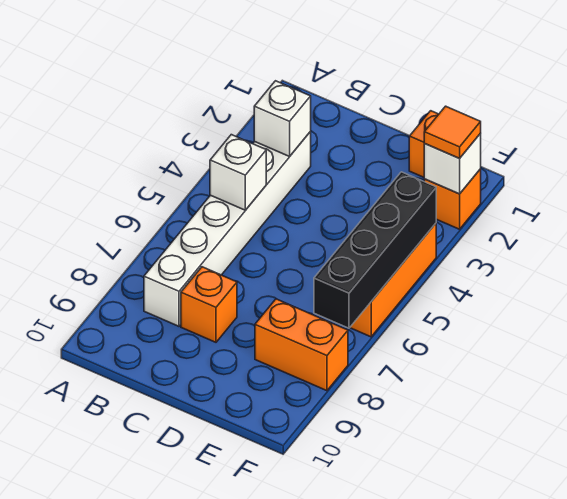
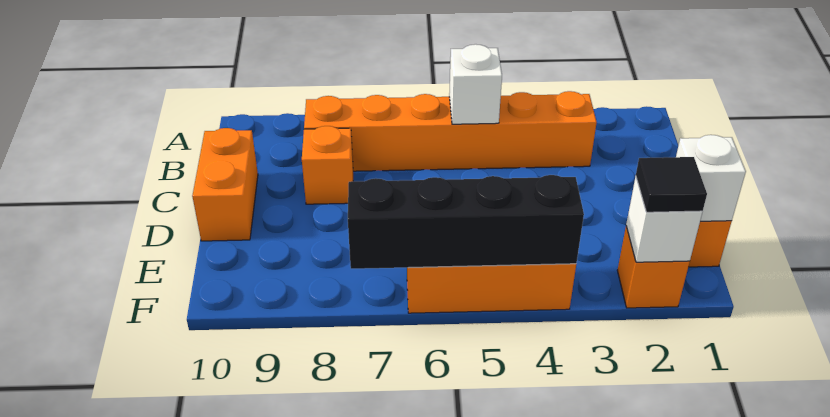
white 1x6 brick [144,132,311,326] -> orange 1x6 brick [304,91,597,171]
white 1x1 brick [254,81,311,156] -> white 1x1 brick moved to [676,135,746,221]
orange 1x2 brick [255,299,348,391] -> orange 1x2 brick moved to [192,128,258,241]
orange 1x1 tile [424,106,481,158] -> black 1x1 tile [636,157,707,212]

